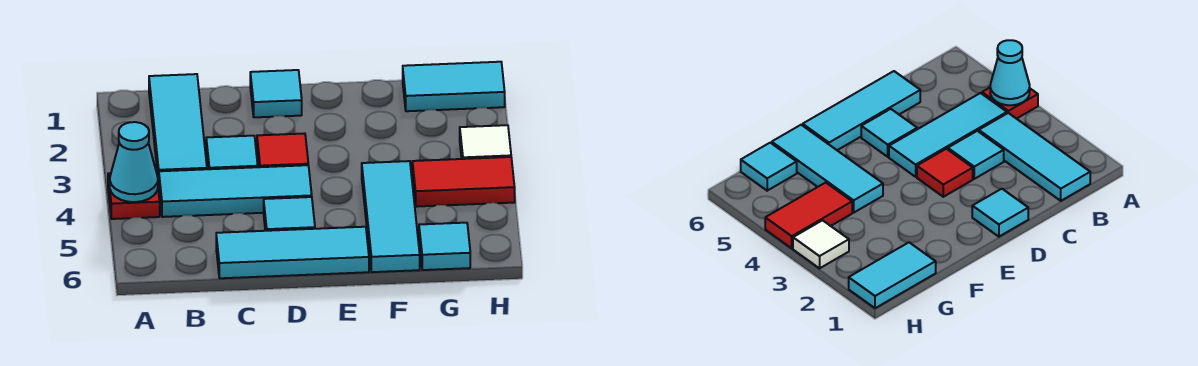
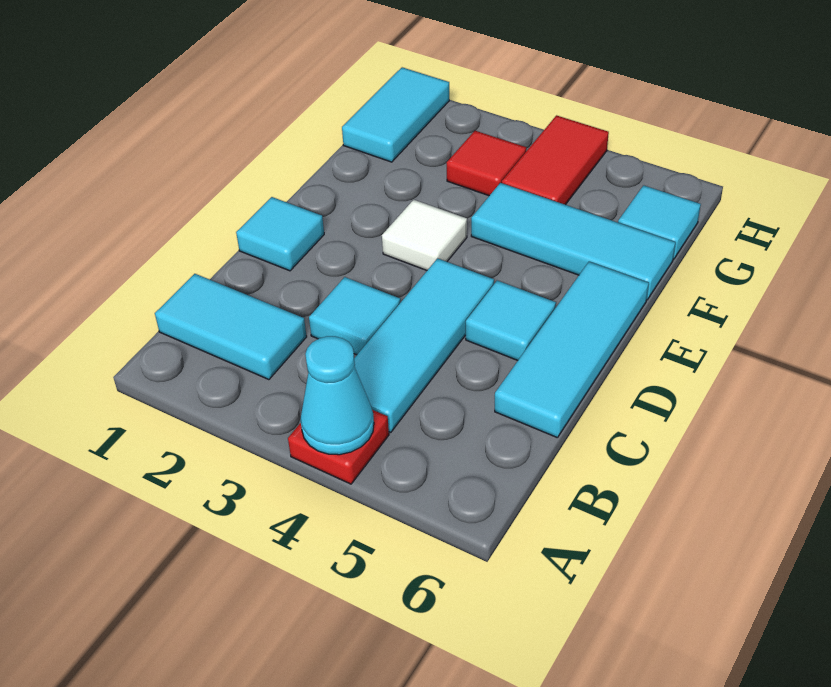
cyan 1x3 tile [149,74,207,183] -> cyan 1x2 tile [155,274,307,380]
red 1x1 tile [257,133,308,167] -> red 1x1 tile moved to [447,131,526,196]
white 1x1 tile [460,125,511,159] -> white 1x1 tile moved to [382,200,467,270]

